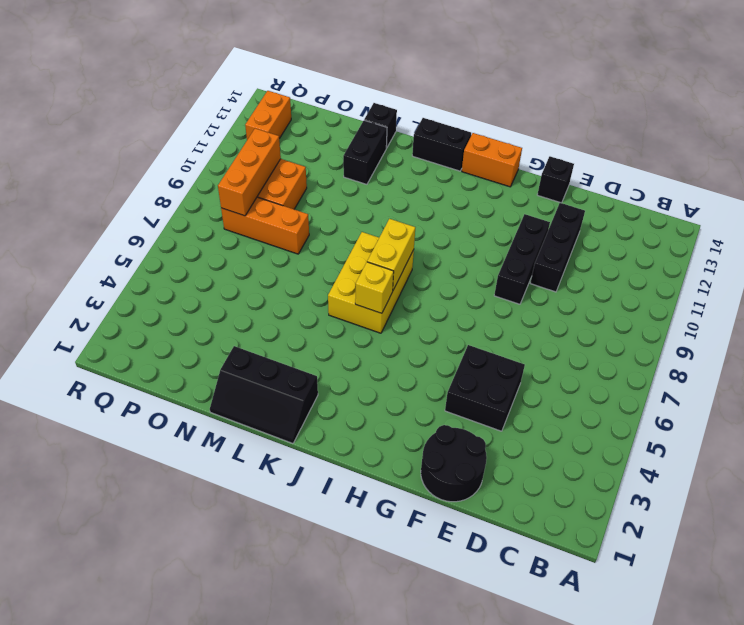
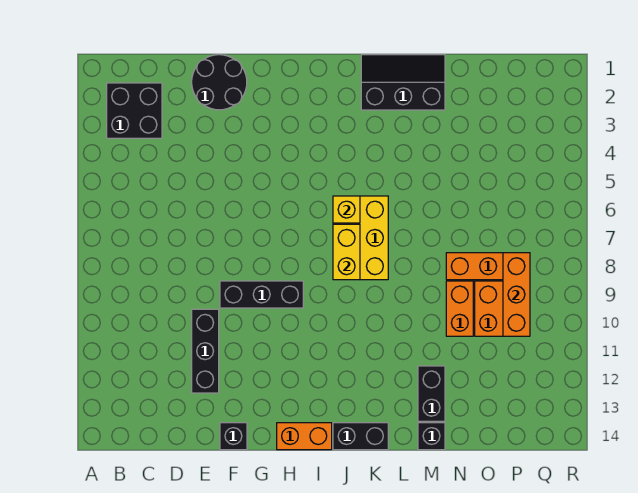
black 2x2 brick [445,345,525,431] -> black 2x2 brick moved to [107,83,162,138]
black 1x3 brick [494,214,550,304] -> black 1x3 brick turned to [220,281,303,308]
orange 1x2 brick [245,91,291,140] -> orange 1x2 brick moved to [446,281,473,336]

